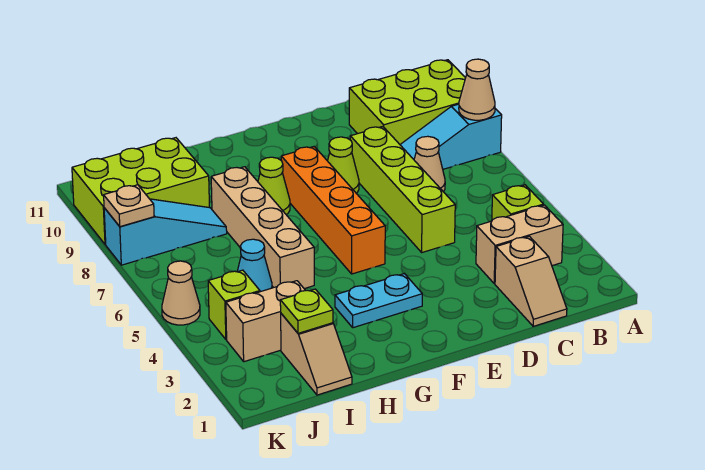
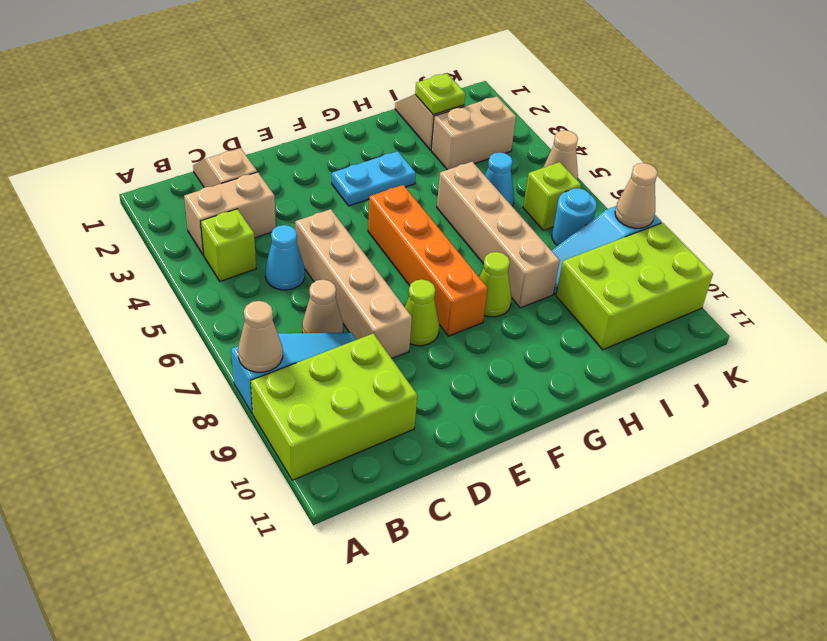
none -> cyan 1x1 cone [265,225,305,290]
lime 1x4 brick [350,126,455,252] -> tan 1x4 brick [295,209,412,358]
lime 1x1 brick [208,270,260,340] -> lime 1x1 brick moved to [523,162,581,231]
none -> cyan 1x1 round brick [552,188,597,246]
tan 1x1 plate [104,185,154,227] -> tan 1x1 cone [615,163,658,228]

